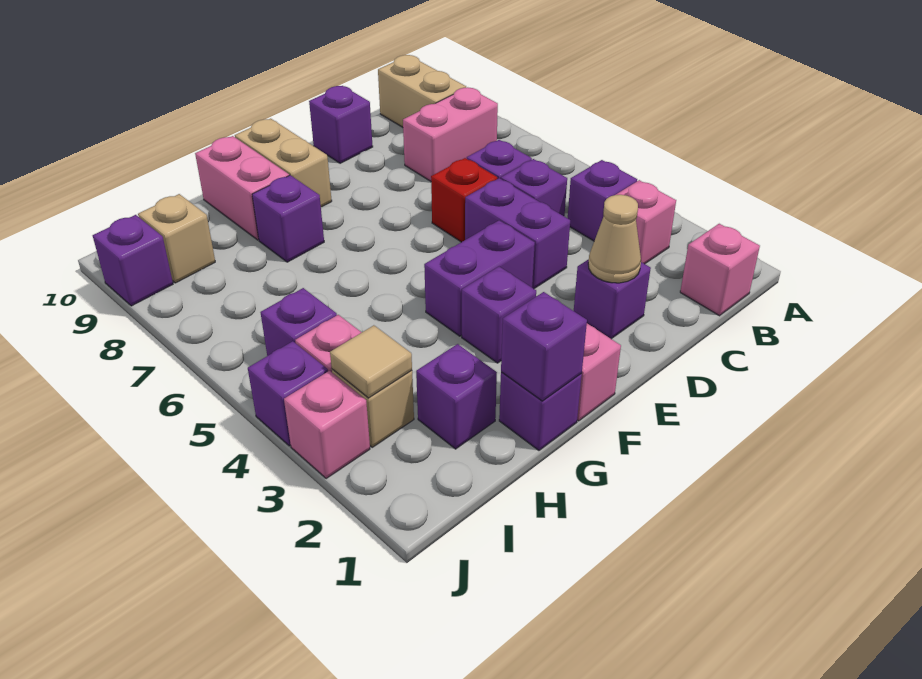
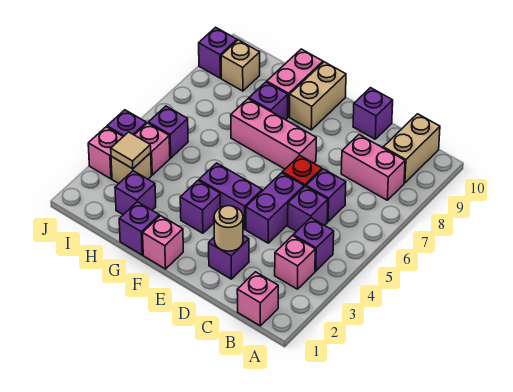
tan 1x1 cone [588,195,641,283] -> tan 1x1 round brick [214,206,243,251]
none -> pink 1x3 brick [231,99,316,169]
purple 1x1 brick [501,292,587,401] -> none

